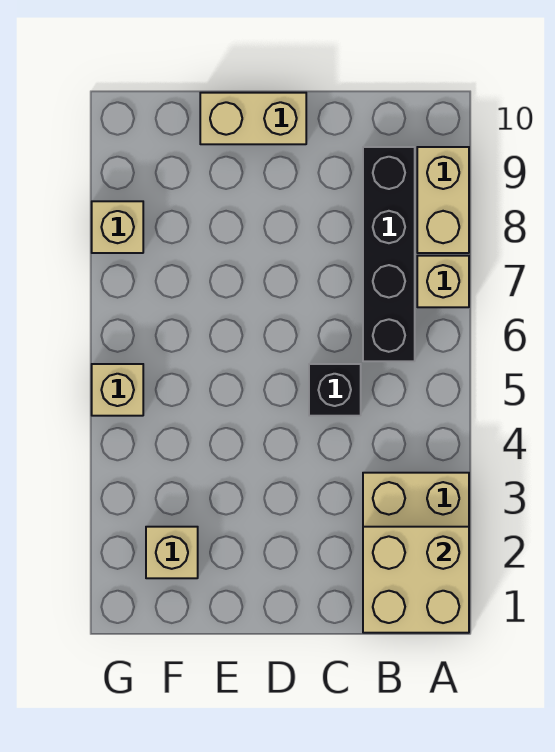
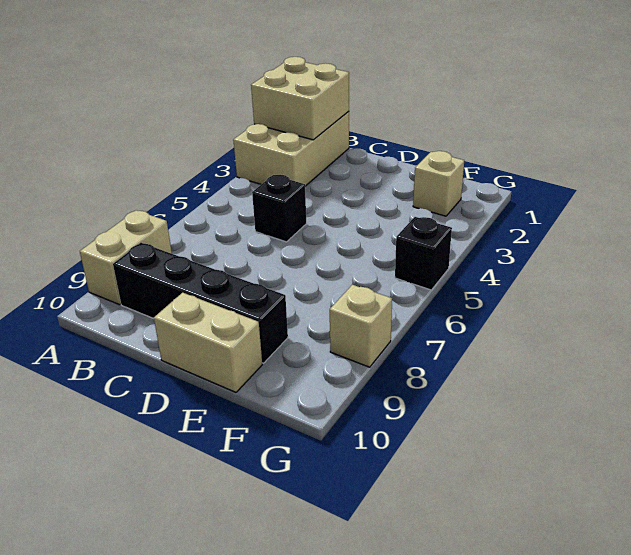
tan 1x1 brick [417,256,469,307] -> none
black 1x4 brick [363,147,415,361] -> black 1x4 brick turned to [113,243,288,363]
tan 1x1 brick [92,364,143,416] -> black 1x1 brick [395,217,452,290]

